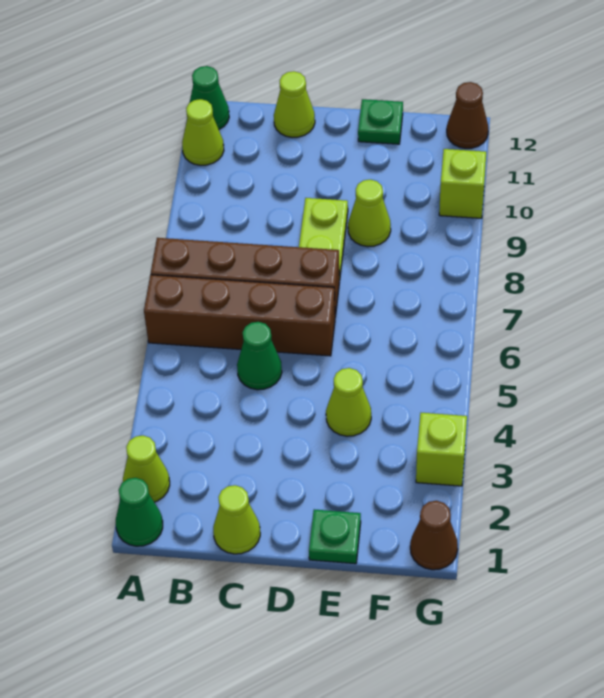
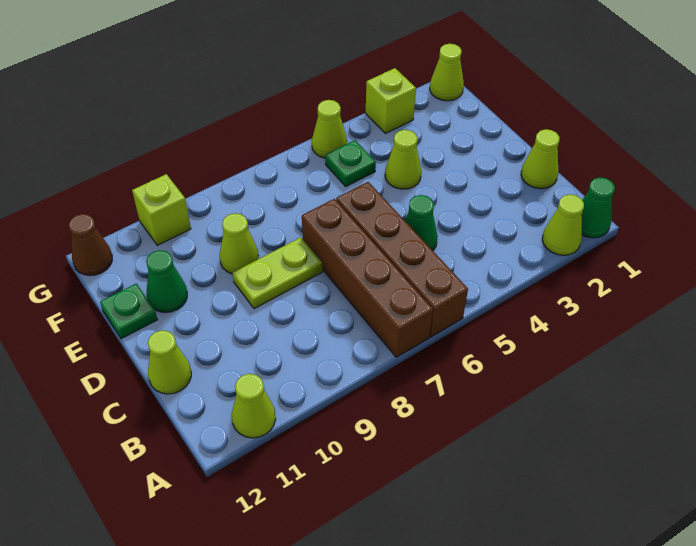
green 1x1 cone [189,66,229,129] -> green 1x1 cone moved to [146,250,187,313]
green 1x1 plate [309,510,361,564] -> green 1x1 plate moved to [325,140,376,186]
brown 1x1 cone [410,501,458,570] -> lime 1x1 cone [430,44,464,101]
none -> lime 1x1 cone [312,100,347,158]

